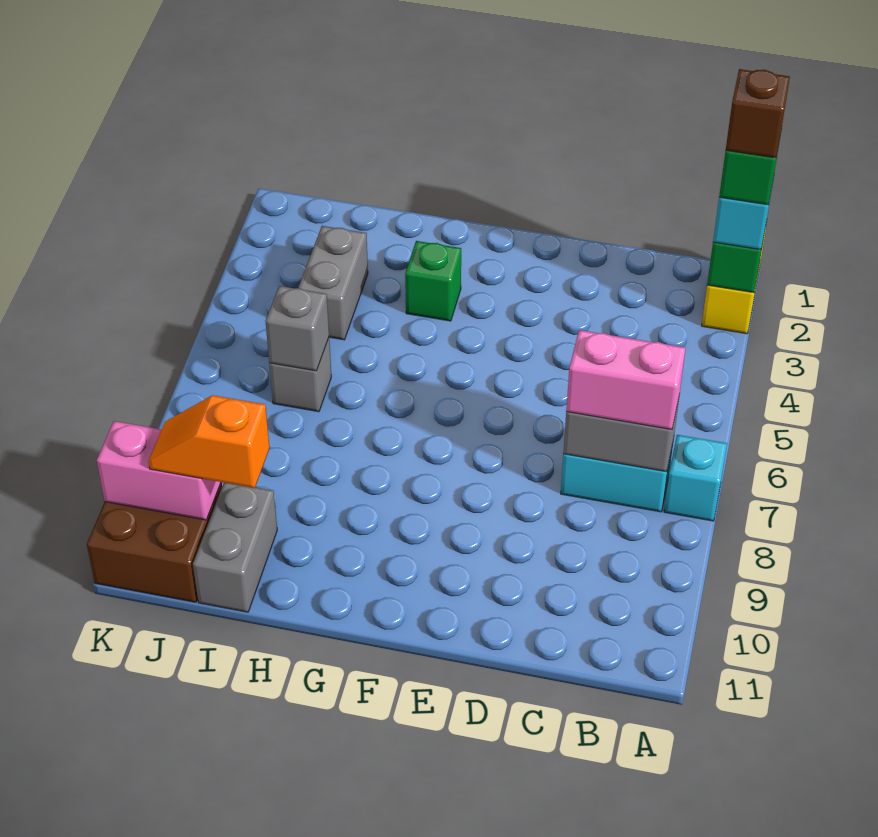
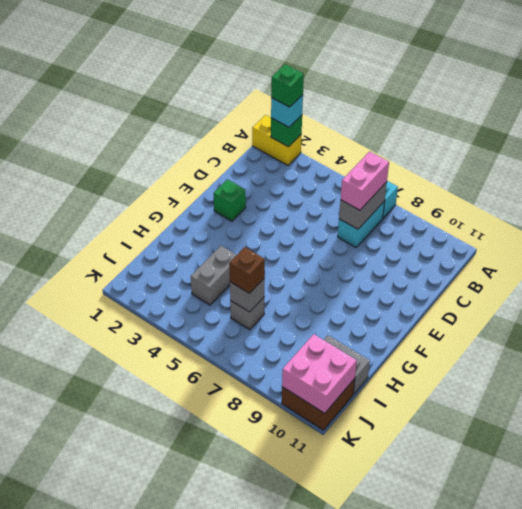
brown 1x1 brick [726,69,790,158] -> brown 1x1 brick moved to [229,247,265,293]
green 1x1 brick [405,241,461,321] -> green 1x1 brick moved to [214,179,246,221]
grey 1x2 brick [298,226,368,340] -> grey 1x2 brick turned to [191,246,236,305]
orange 1x2 slope [149,395,270,488] -> none
pink 1x2 brick [97,421,221,520] -> pink 2x2 brick [282,334,357,413]

